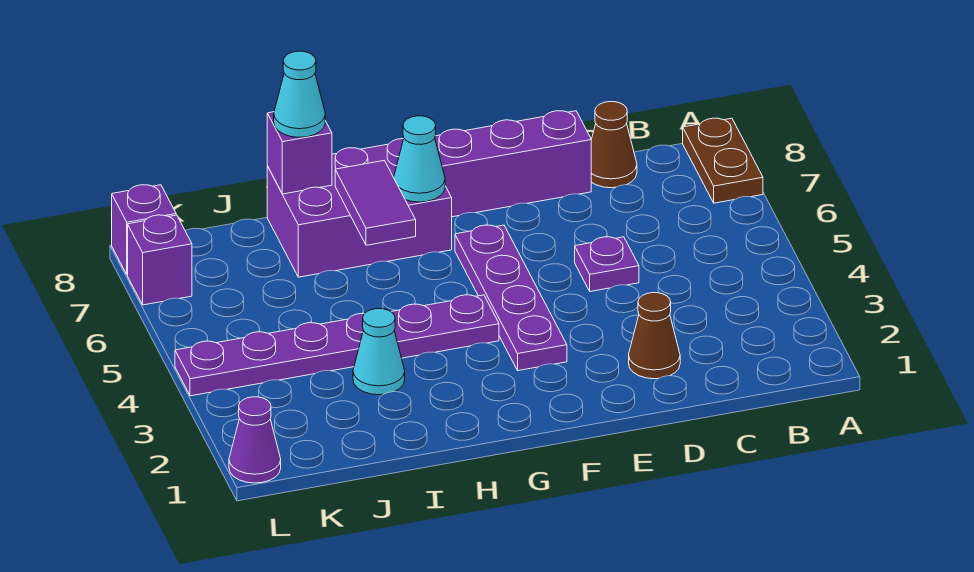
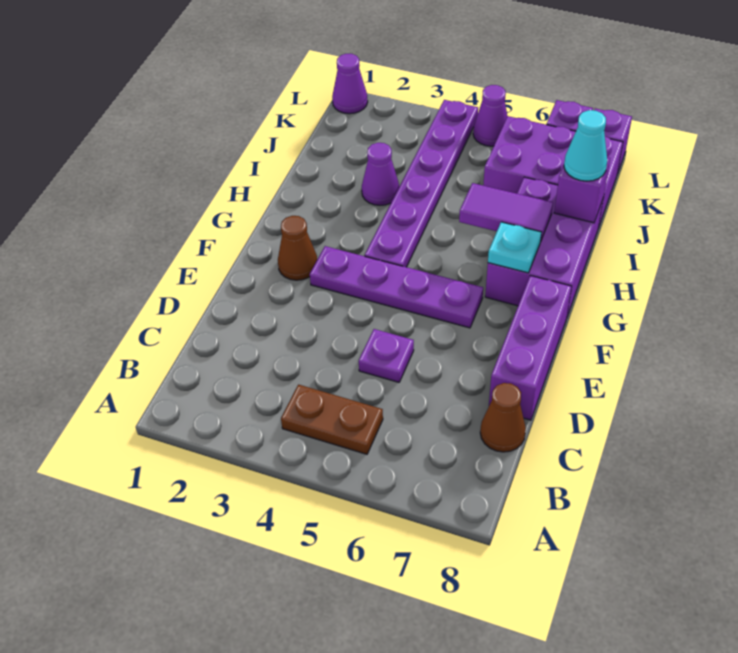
brown 1x2 plate [683,118,763,203] -> brown 1x2 plate moved to [281,385,383,454]
brown 1x1 cone [629,293,680,379] -> brown 1x1 cone moved to [278,216,317,280]
cyan 1x1 cone [394,116,445,202] -> cyan 1x1 plate [488,222,541,273]
cyan 1x1 cone [353,309,405,395] -> purple 1x1 cone [362,143,399,205]
none -> purple 2x3 brick [483,116,623,228]
none -> purple 1x1 cone [473,85,507,146]

